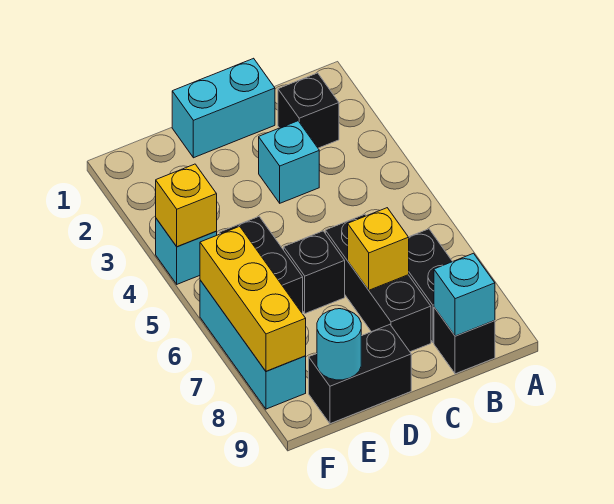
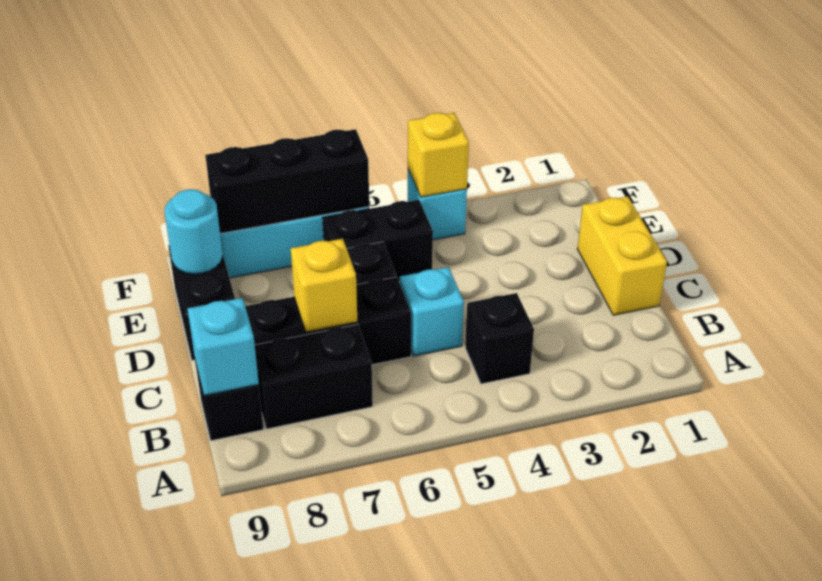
black 1x1 brick [278,73,339,148] -> black 1x1 brick moved to [465,293,534,384]
cyan 1x2 brick [172,58,275,158] -> yellow 1x2 brick [577,196,667,315]
cyan 1x1 brick [259,121,319,203] -> cyan 1x1 brick moved to [400,267,464,356]
yellow 1x3 brick [200,226,306,371] -> black 1x3 brick [205,129,369,233]

